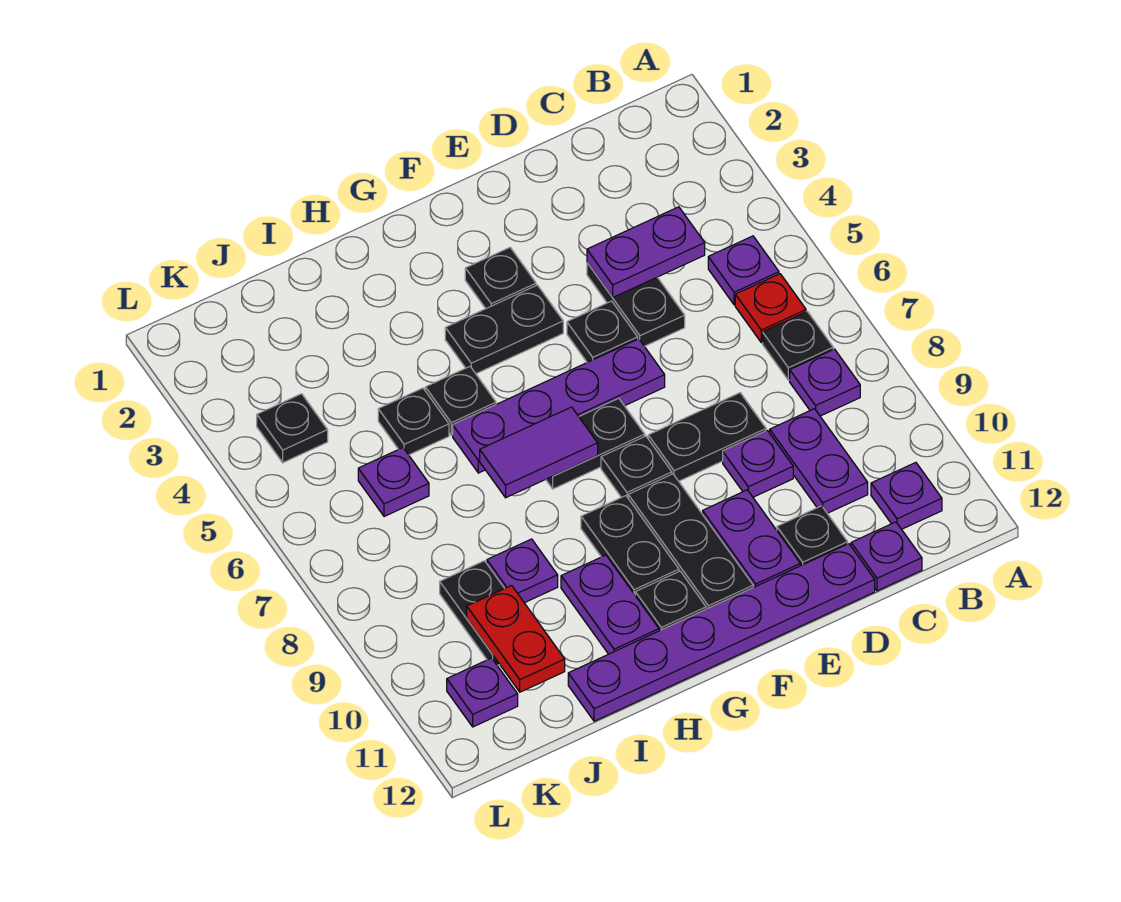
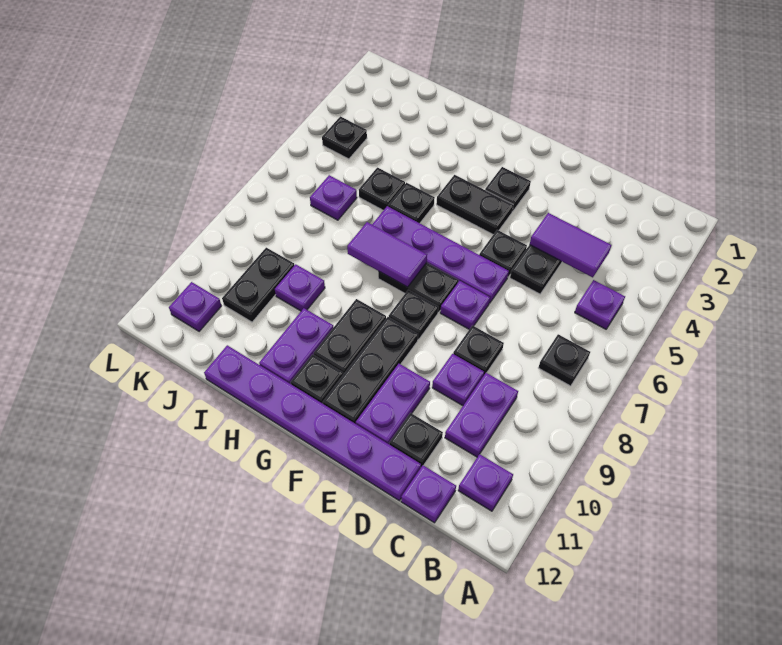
red 1x1 plate [735,274,806,343] -> none
purple 1x1 plate [790,349,860,416] -> purple 1x1 plate moved to [440,281,490,329]
purple 1x2 plate [587,207,705,297] -> purple 1x2 tile [530,213,611,277]
black 1x2 plate [648,393,766,481] -> black 1x1 plate [453,326,504,374]
red 1x2 plate [467,586,565,692] -> none

